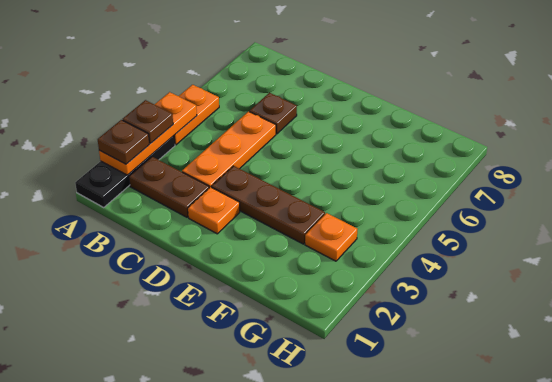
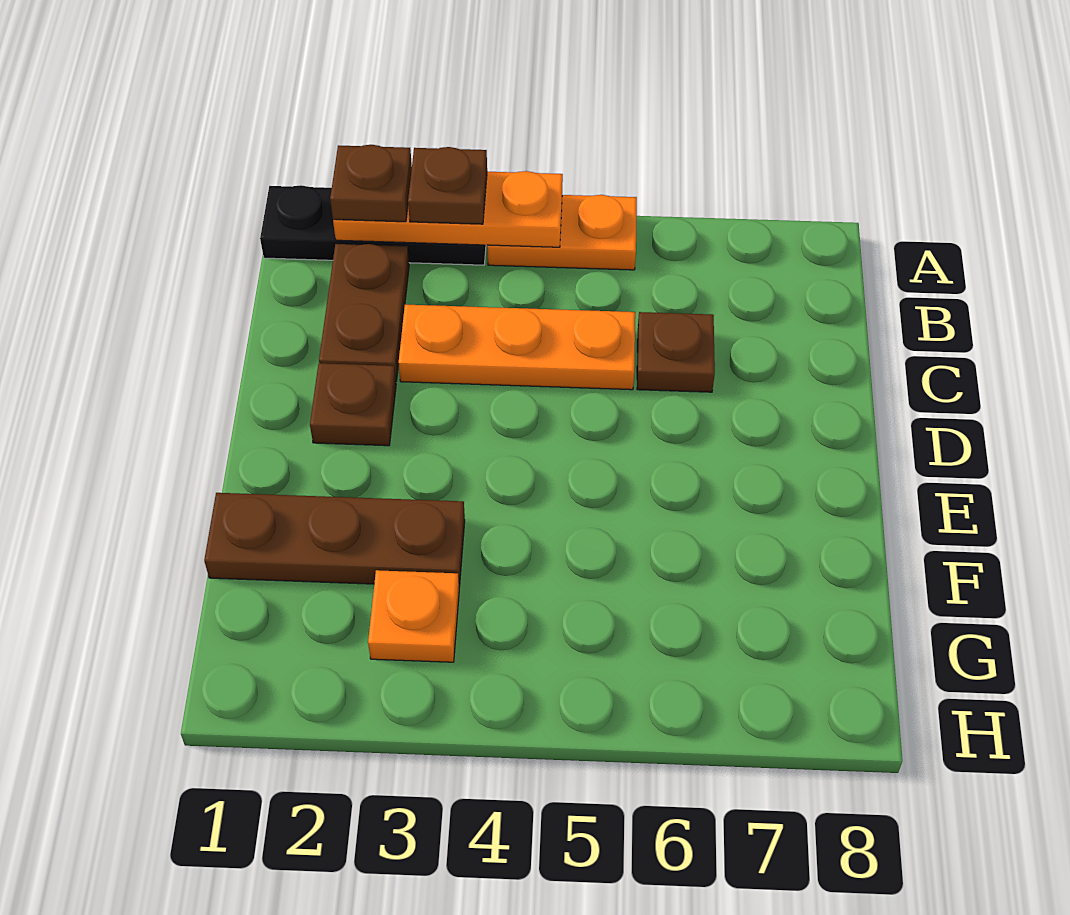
orange 1x1 plate [188,187,240,234] -> brown 1x1 plate [310,363,396,446]
brown 1x3 plate [212,166,325,244] -> brown 1x3 plate turned to [204,493,465,587]

